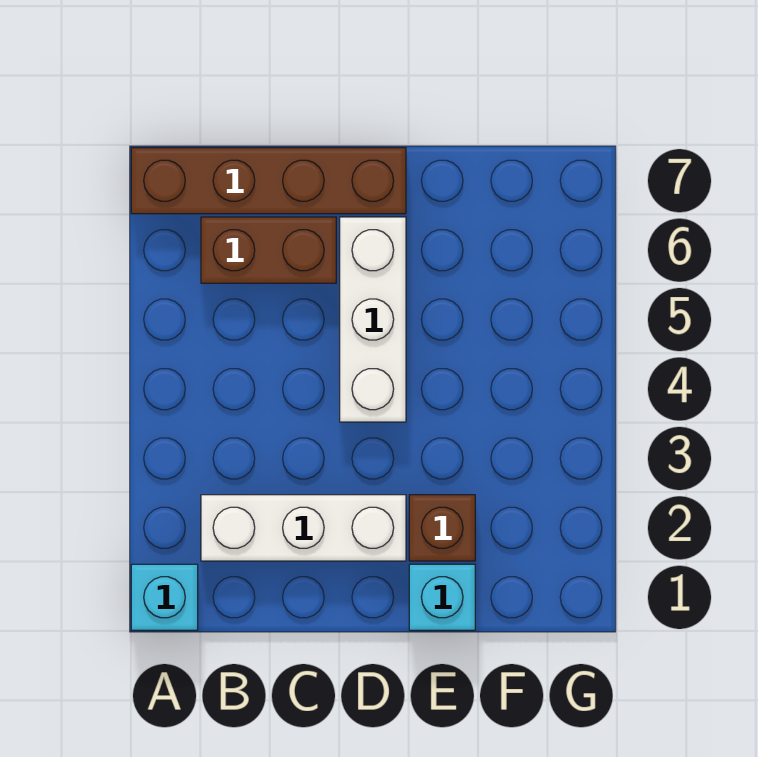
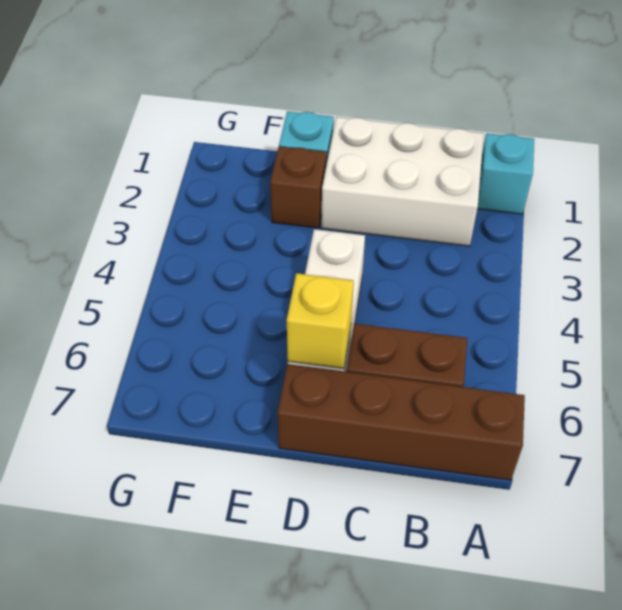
white 1x3 brick [201,495,406,561] -> white 2x3 brick [321,117,484,246]
none -> yellow 1x1 brick [287,273,354,369]

